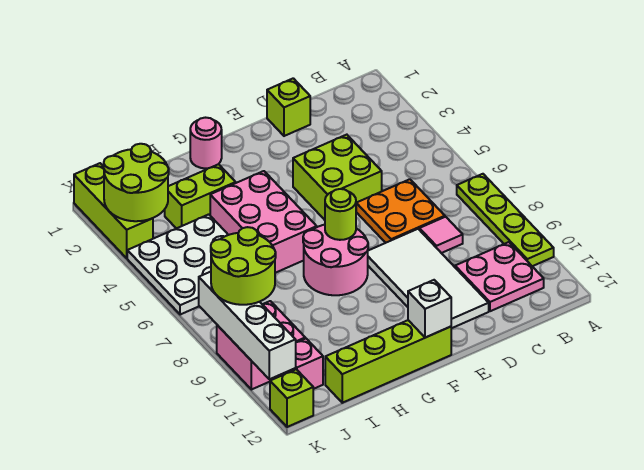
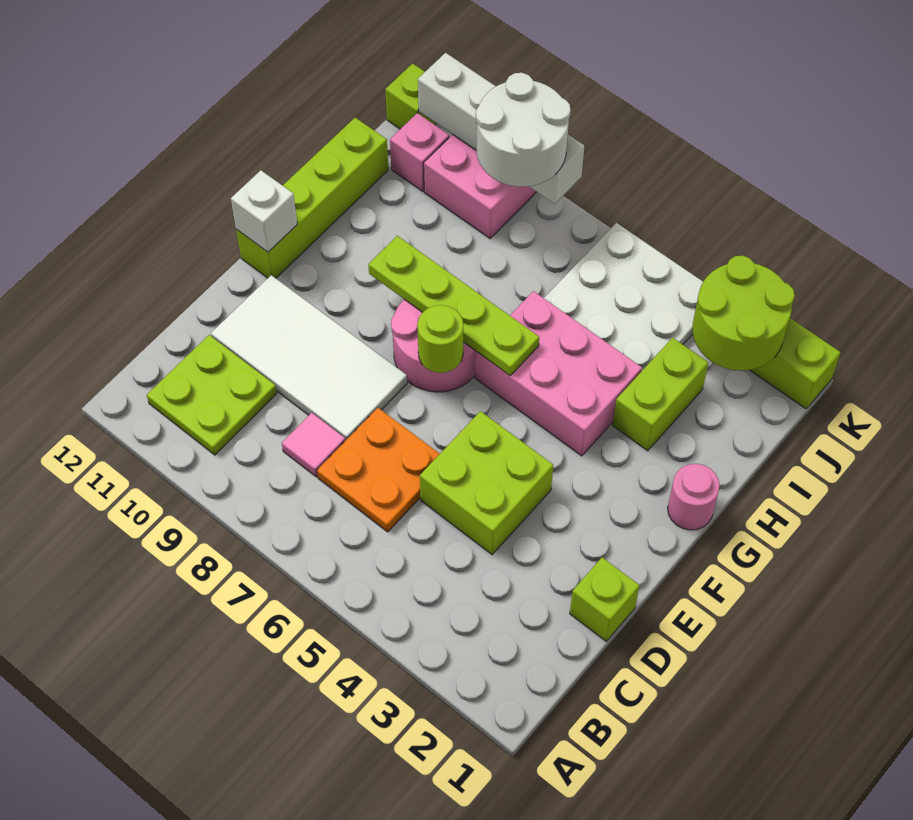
lime 1x4 plate [457,174,554,266] -> lime 1x4 plate moved to [368,236,539,375]
pink 2x2 plate [455,242,544,311] -> lime 2x2 plate [147,335,277,455]
lime 2x2 round brick [211,227,276,305] -> white 2x2 round brick [476,73,571,187]

